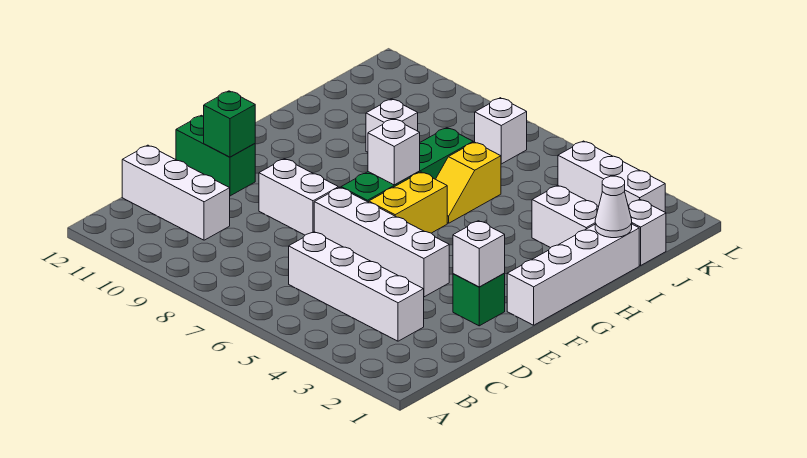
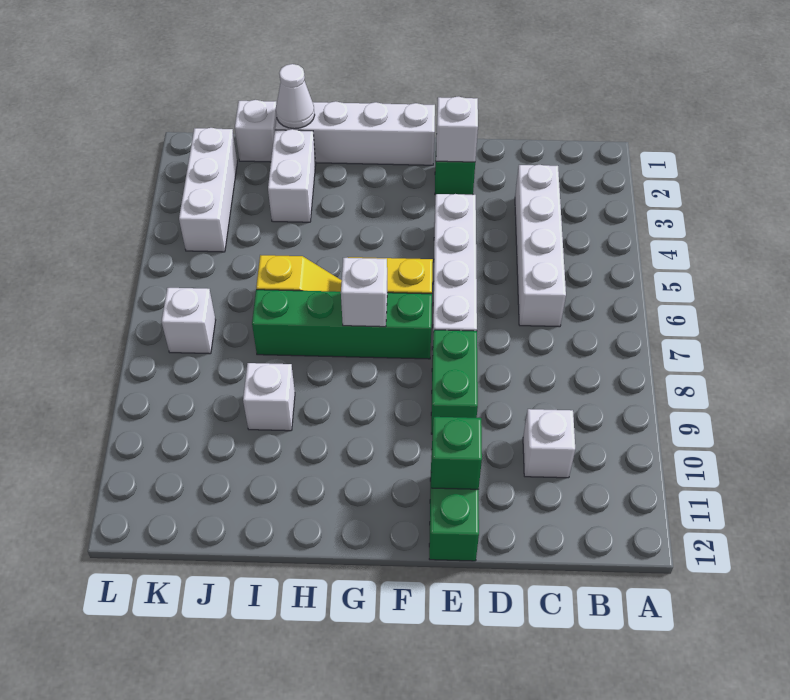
white 1x3 brick [122,145,230,240] -> white 1x1 brick [523,409,575,478]
white 1x2 brick [259,159,338,235] -> green 1x2 brick [431,330,478,434]

